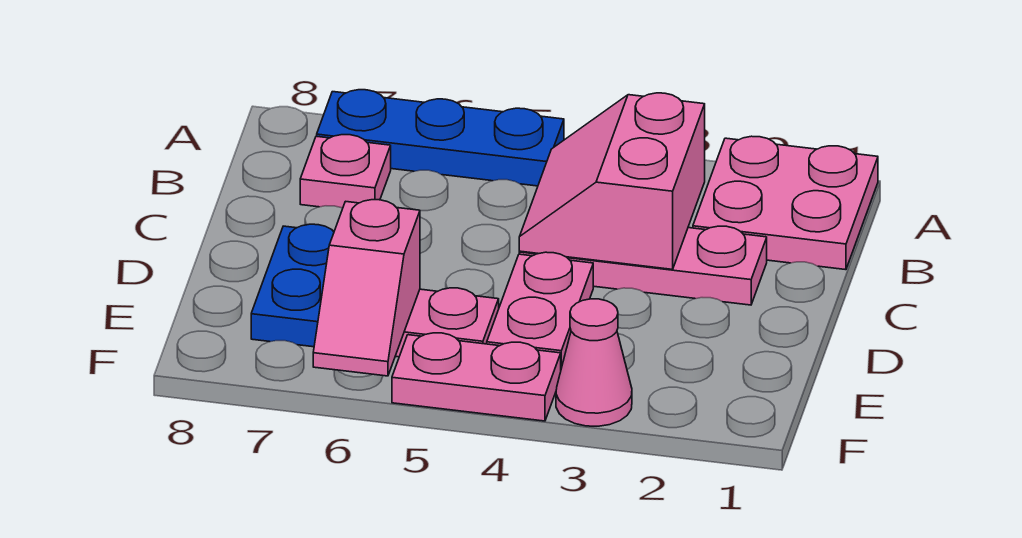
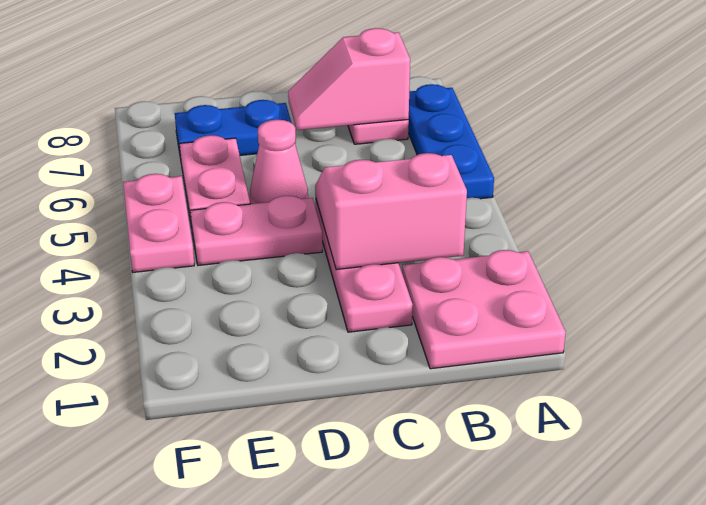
pink 1x2 slope [313,200,420,376] -> pink 1x2 slope moved to [288,28,410,130]
pink 1x1 cone [556,299,632,426] -> pink 1x1 cone moved to [250,120,308,204]

